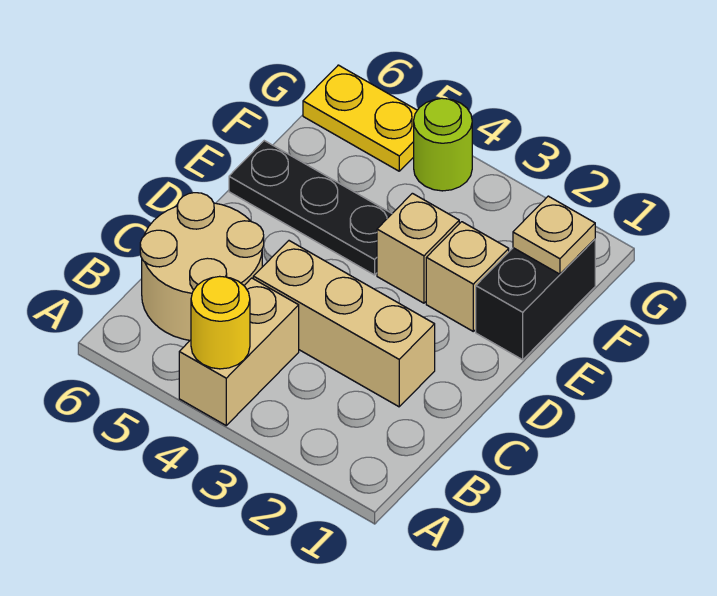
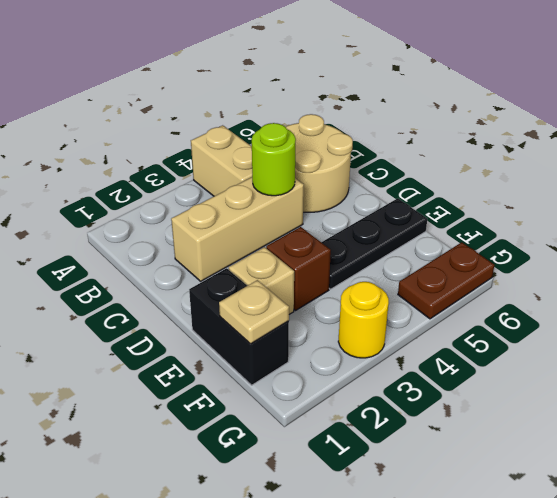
yellow 1x1 round brick [191,276,250,369] -> yellow 1x1 round brick moved to [338,282,389,358]
tan 1x1 brick [377,193,459,303] -> brown 1x1 brick [266,227,331,311]
lime 1x1 round brick [414,98,472,191] -> lime 1x1 round brick moved to [252,123,296,196]
yellow 1x2 plate [303,65,417,171] -> brown 1x2 plate [398,242,494,319]

